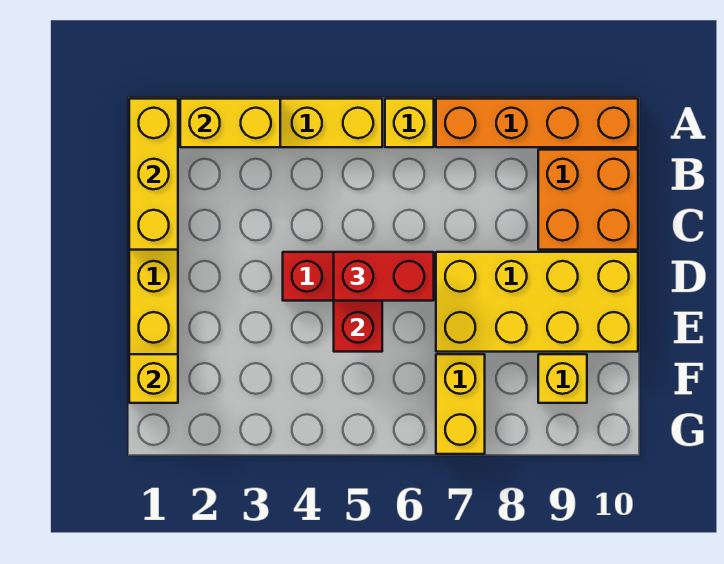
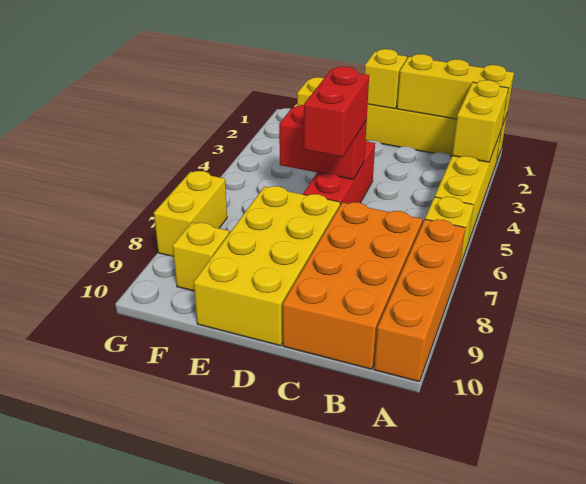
orange 2x2 brick [538,150,638,250] -> orange 2x4 brick [283,202,422,369]
yellow 1x1 brick [129,354,178,403] -> yellow 1x1 brick moved to [365,49,407,109]
yellow 1x2 brick [436,354,485,454] -> yellow 1x2 brick turned to [154,171,227,257]

